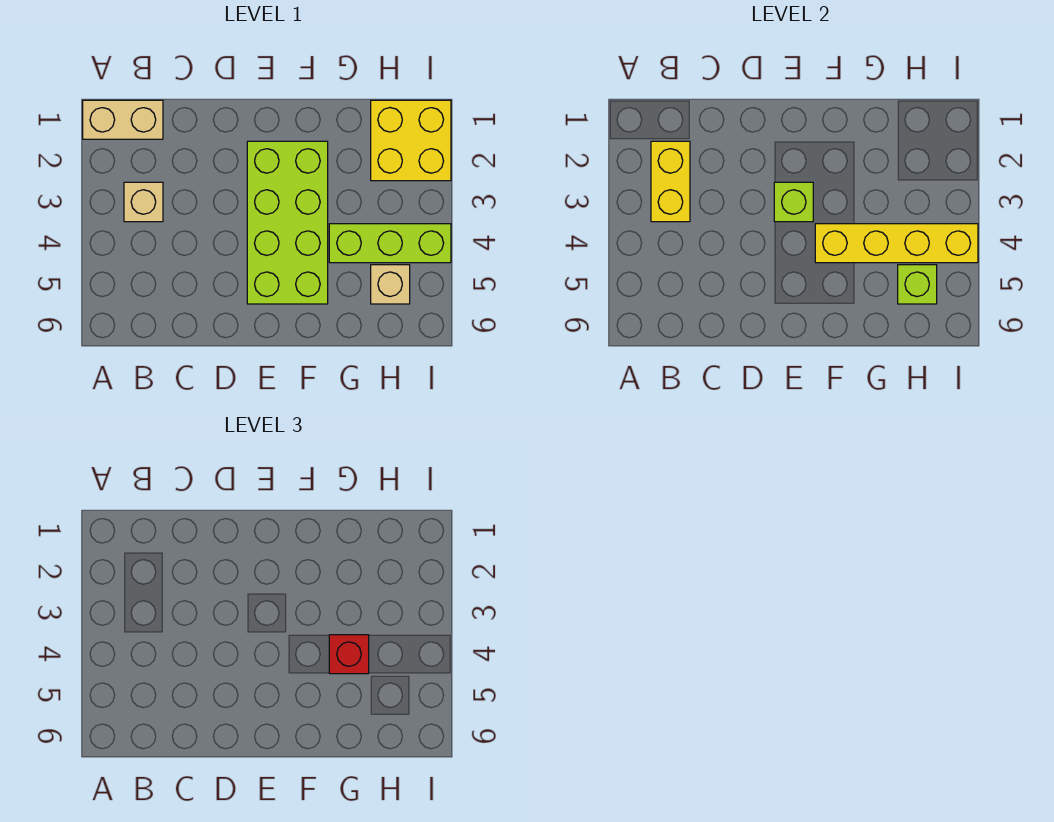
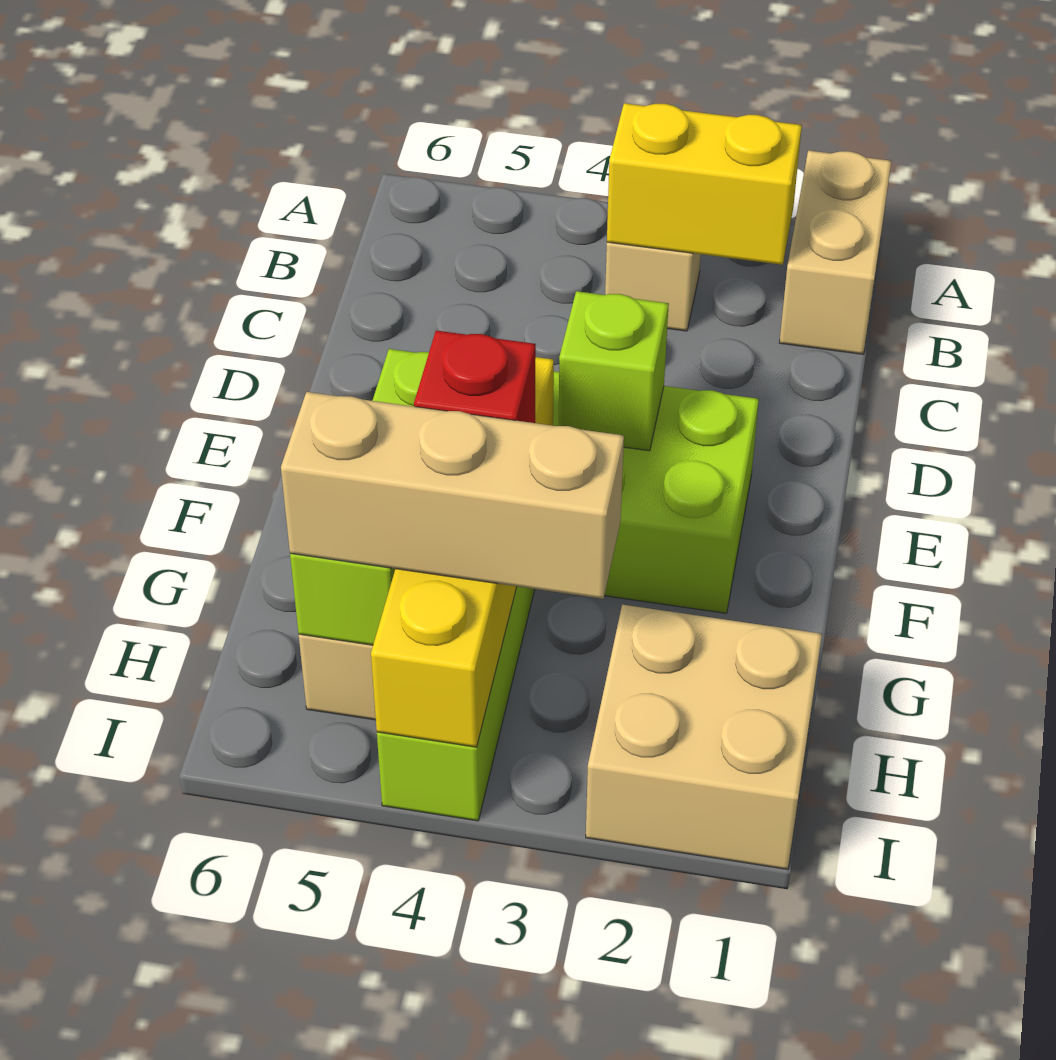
yellow 2x2 brick [371,100,451,181] -> tan 2x2 brick [586,605,822,869]
none -> tan 1x3 brick [281,392,624,599]

